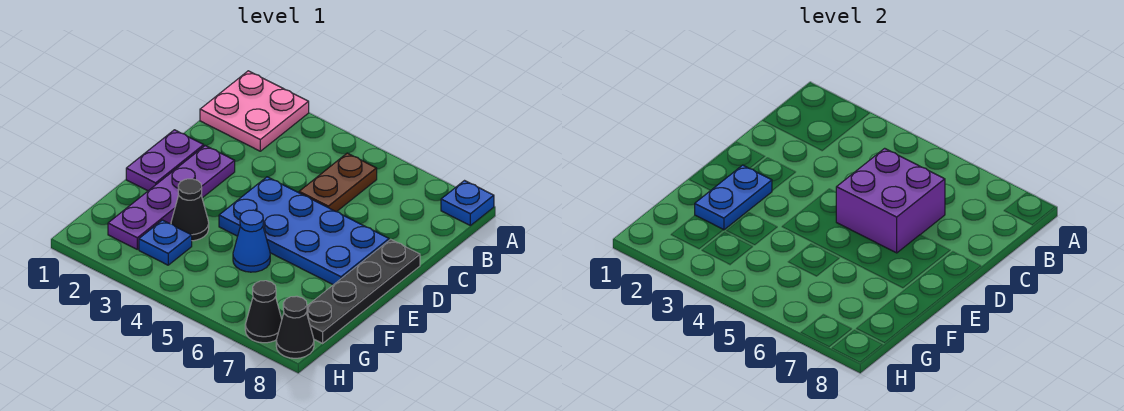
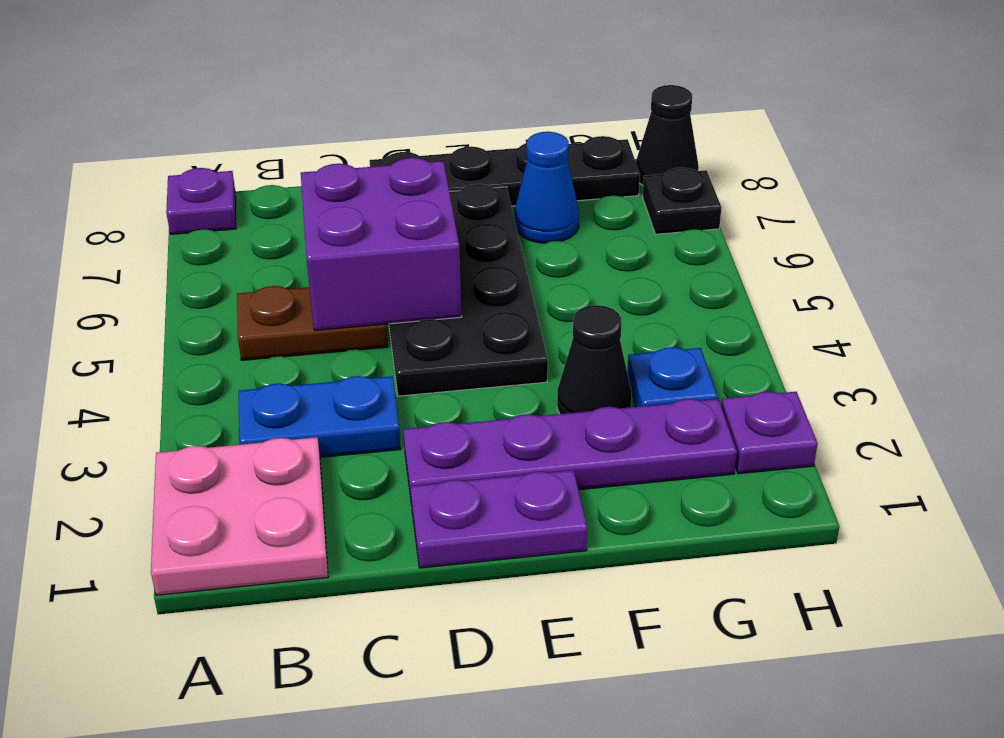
blue 1x1 plate [441,181,494,225] -> purple 1x1 plate [166,168,236,234]
blue 2x4 plate [219,177,389,285] -> black 2x4 plate [389,184,548,396]
blue 1x2 plate [695,165,772,230] -> blue 1x2 plate moved to [239,376,401,457]
blue 1x1 cone [233,210,270,272] -> blue 1x1 cone moved to [514,132,579,243]
none -> purple 1x1 plate [721,392,818,474]
black 1x1 cone [245,281,282,343] -> black 1x1 plate [643,168,721,234]

